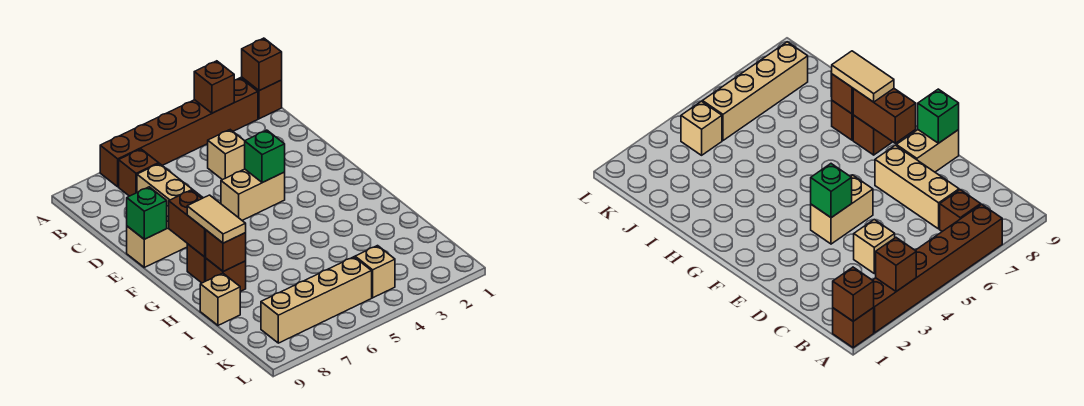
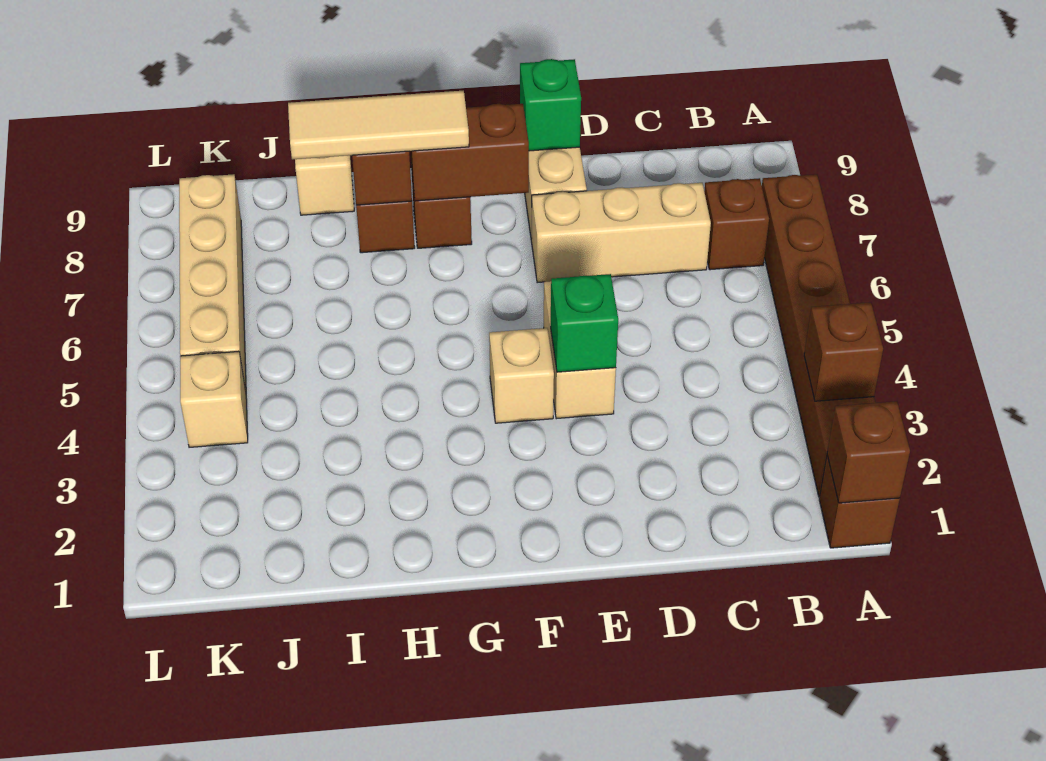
tan 1x1 brick [208,130,245,180] -> tan 1x1 brick moved to [489,328,554,423]
tan 1x2 tile [187,195,246,243] -> tan 1x3 tile [288,91,469,159]

